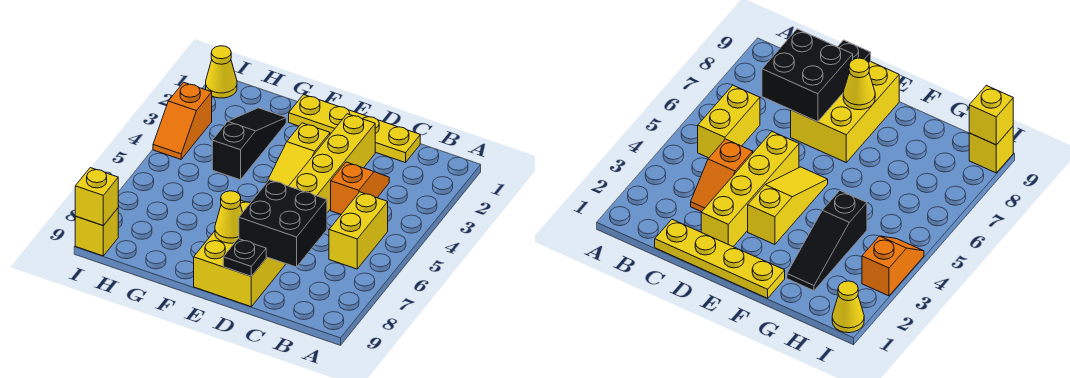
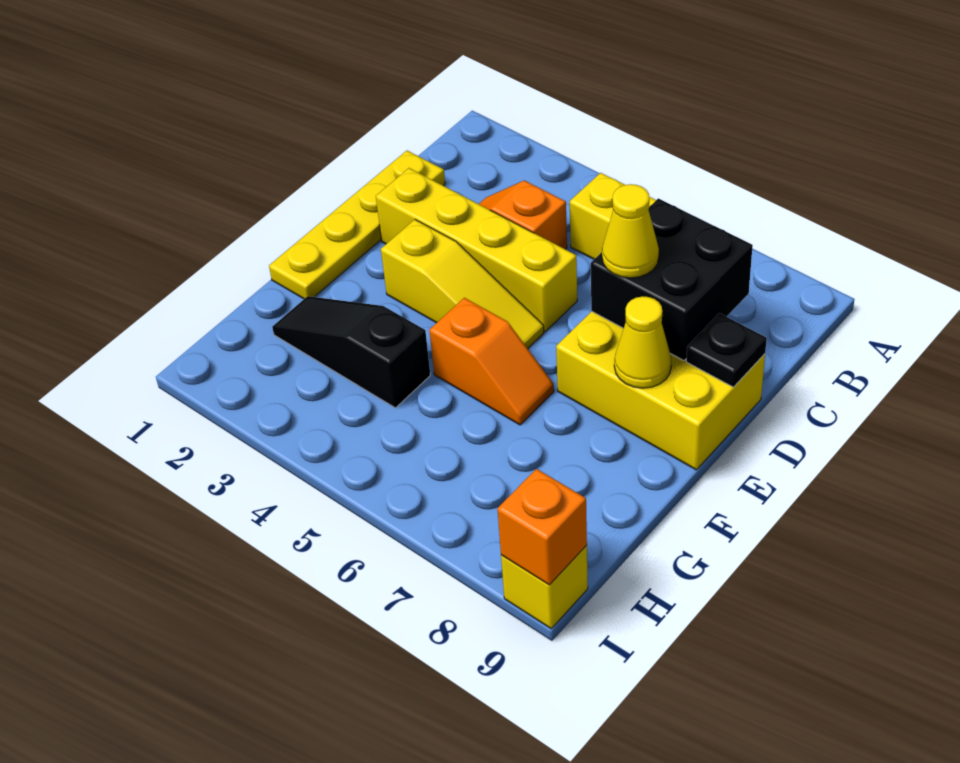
yellow 1x1 cone [206,46,237,98] -> yellow 1x1 cone moved to [602,184,659,278]
orange 1x2 slope [153,82,212,159] -> orange 1x2 slope moved to [429,298,554,425]
yellow 1x1 brick [75,168,118,226] -> orange 1x1 brick [497,469,587,585]

